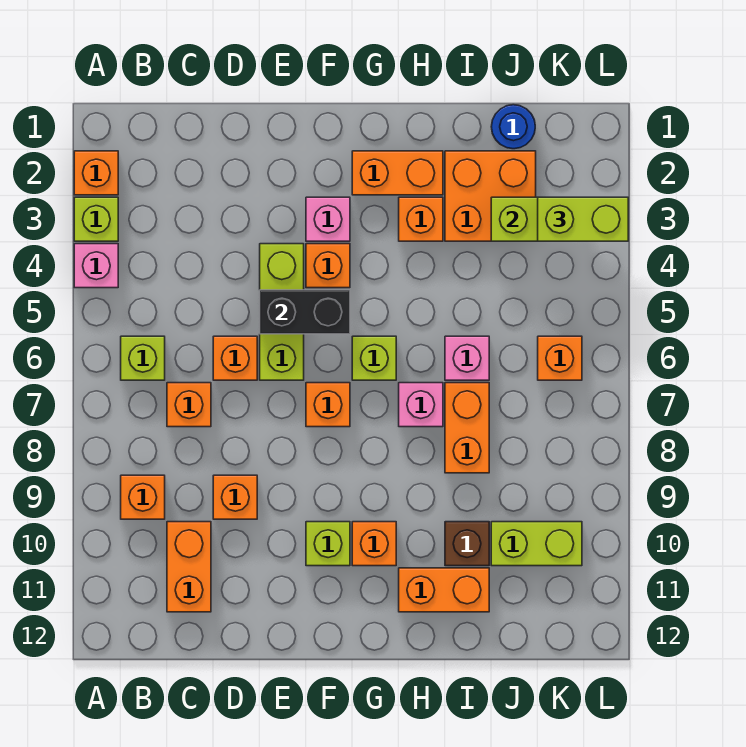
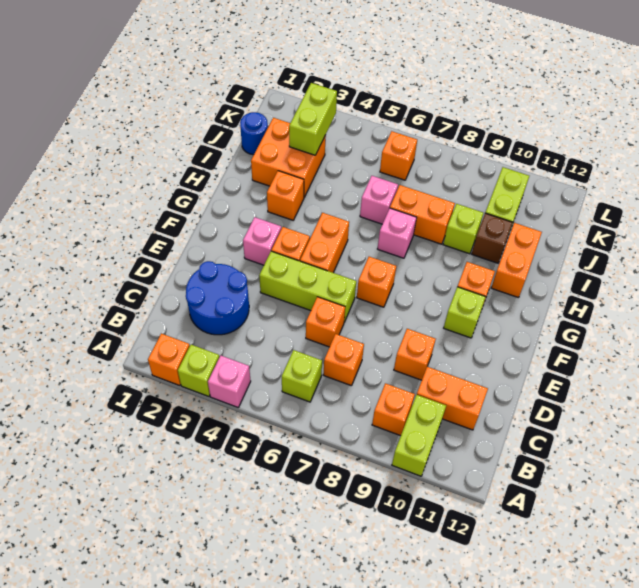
none -> blue 2x2 round brick [186,261,249,335]
black 1x2 brick [260,290,350,334] -> none
orange 1x2 brick [352,151,443,195] -> orange 1x2 brick moved to [300,213,349,273]
lime 1x1 brick [352,336,396,380] -> lime 1x1 brick moved to [443,204,483,254]
lime 1x2 brick [538,197,628,241] -> lime 1x2 brick moved to [392,395,446,476]

